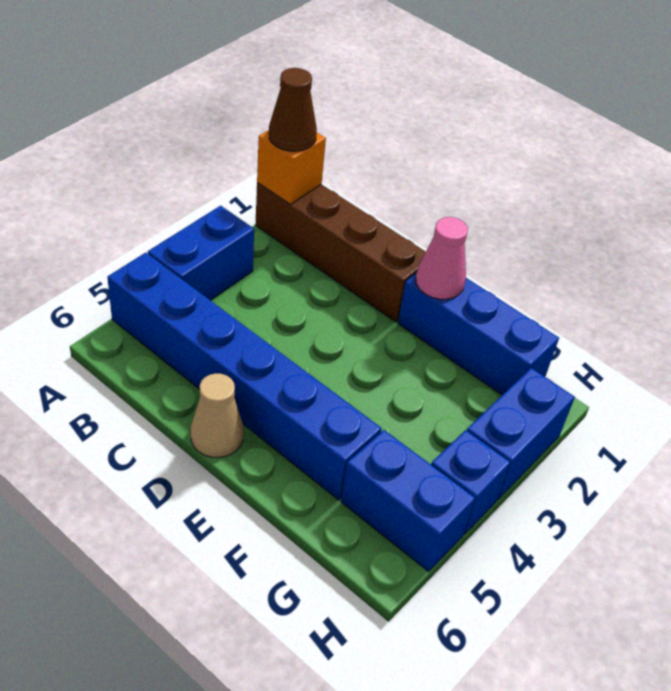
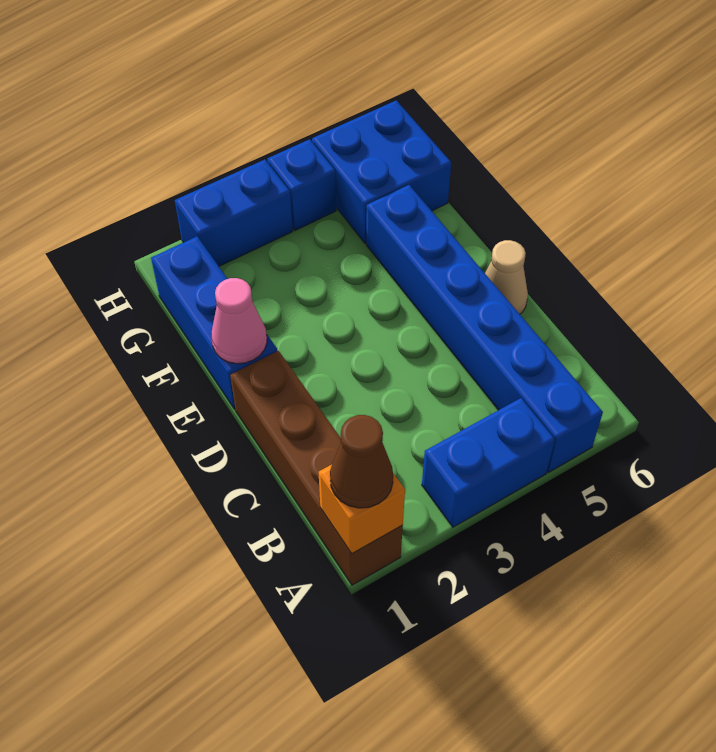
blue 1x2 brick [341,430,475,572] -> blue 2x2 brick [312,100,451,243]

